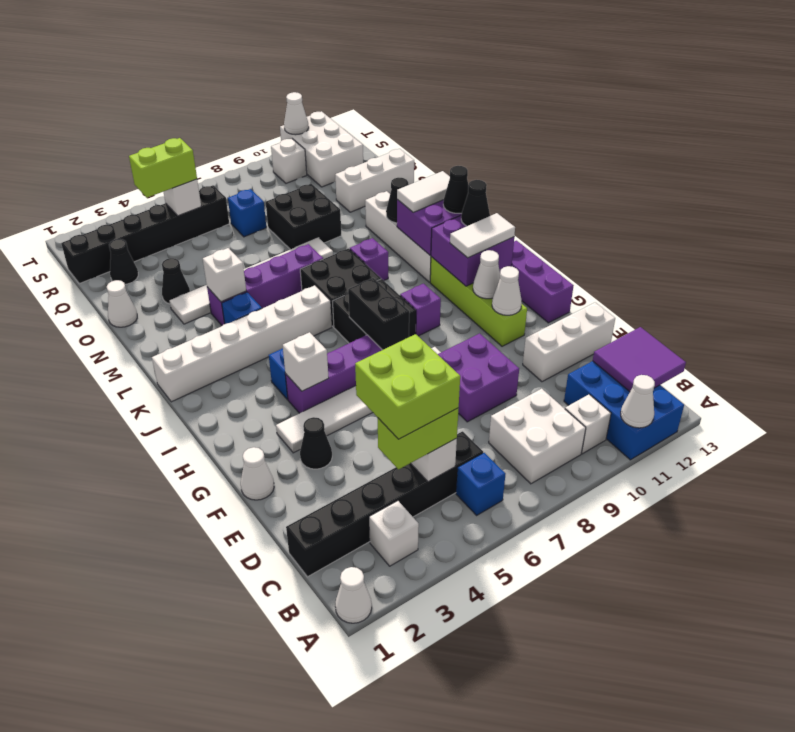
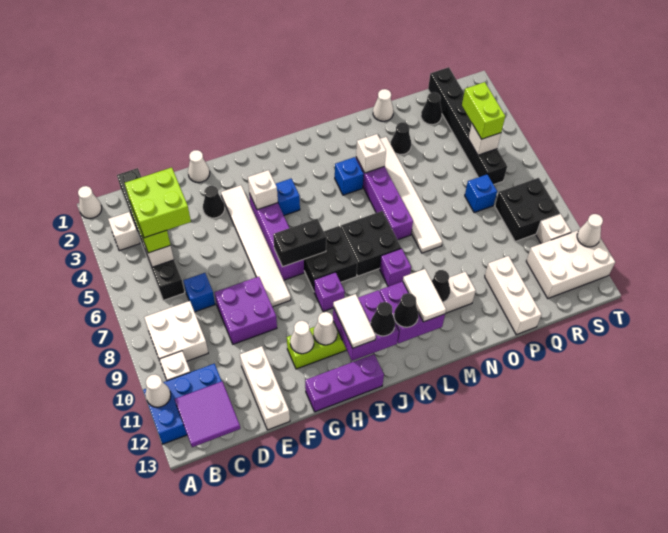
blue 1x1 brick [456,453,505,515] -> blue 1x1 brick moved to [183,273,215,312]
white 1x6 brick [152,285,332,402] -> none
black 2x2 brick [266,184,341,249] -> black 2x2 brick moved to [495,178,560,242]

